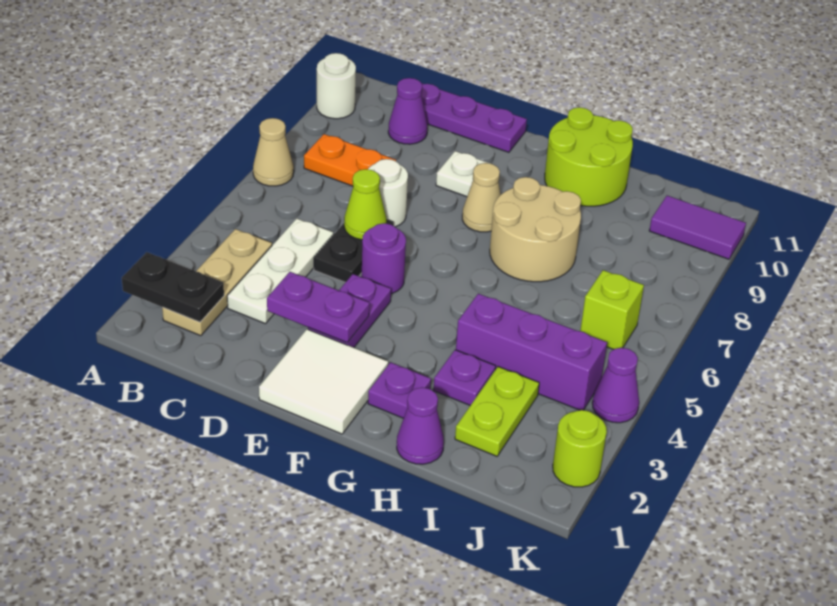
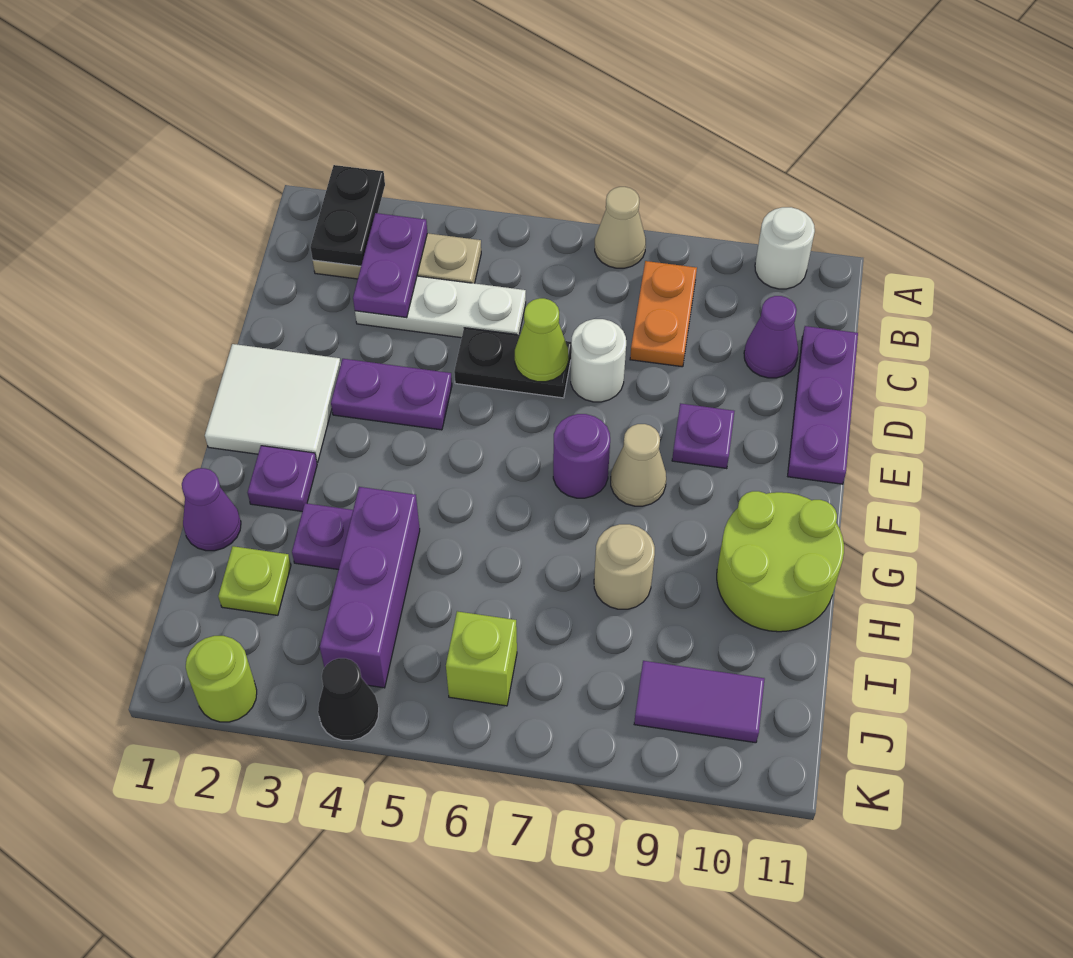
purple 1x2 plate [267,272,369,343] -> purple 1x2 plate moved to [353,213,427,318]
purple 1x1 round brick [362,223,406,294] -> purple 1x1 round brick moved to [553,414,610,498]
white 1x1 plate [436,151,491,197] -> purple 1x1 plate [672,403,735,469]
tan 2x2 round brick [490,177,581,282] -> tan 1x1 round brick [594,524,655,609]
lime 1x2 plate [455,367,539,456] -> lime 1x1 plate [218,546,291,615]
purple 1x2 tile [649,196,746,259] -> purple 1x2 tile turned to [634,661,765,743]
purple 1x1 cone [592,348,639,423] -> black 1x1 cone [318,658,379,741]

